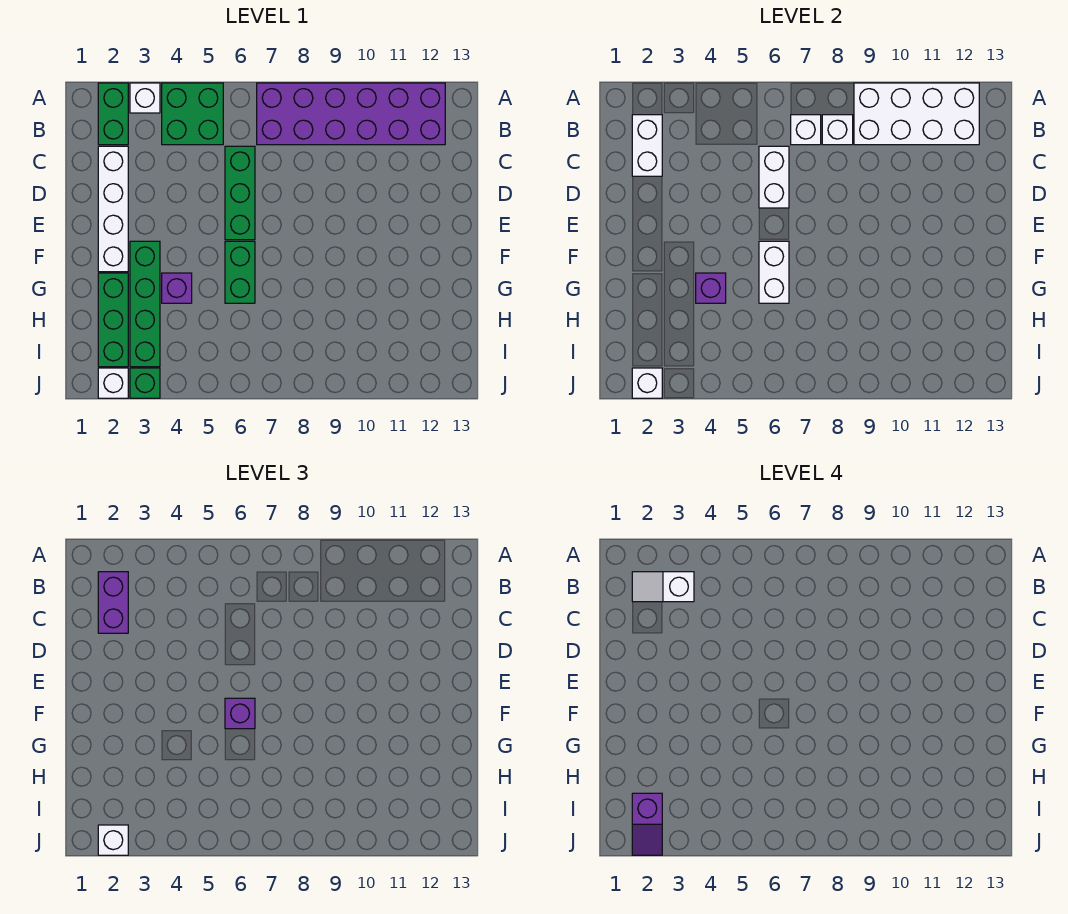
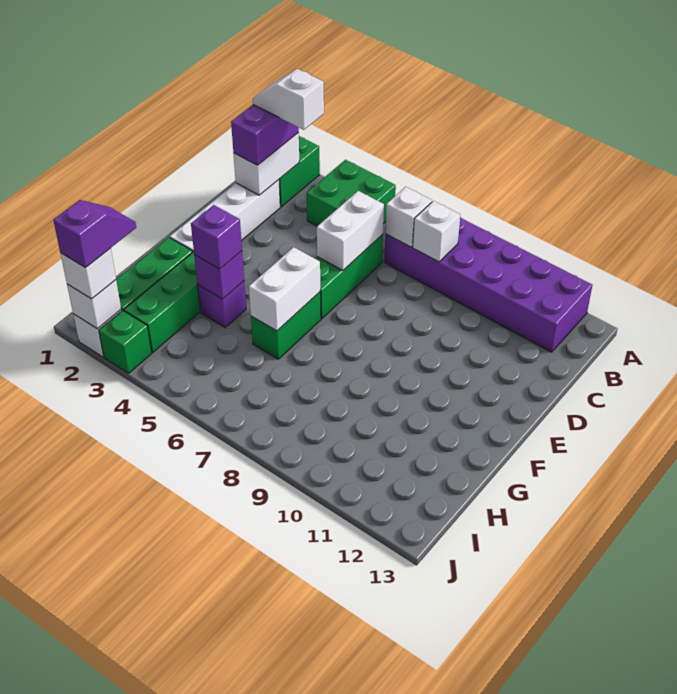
white 1x1 brick [130,83,160,113] -> none
white 2x4 brick [854,83,979,145] -> none
purple 1x1 brick [225,698,255,729] -> purple 1x1 brick moved to [191,205,242,269]
purple 1x2 slope [632,793,662,855] -> purple 1x2 slope turned to [53,200,136,267]

